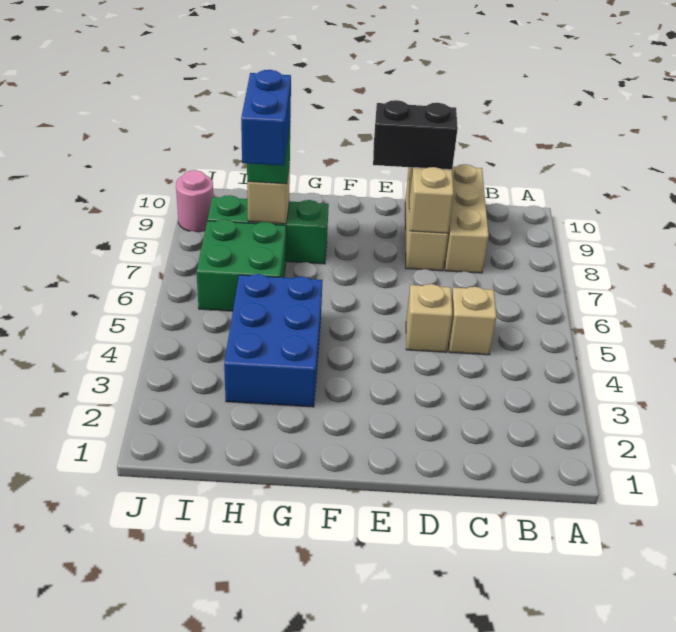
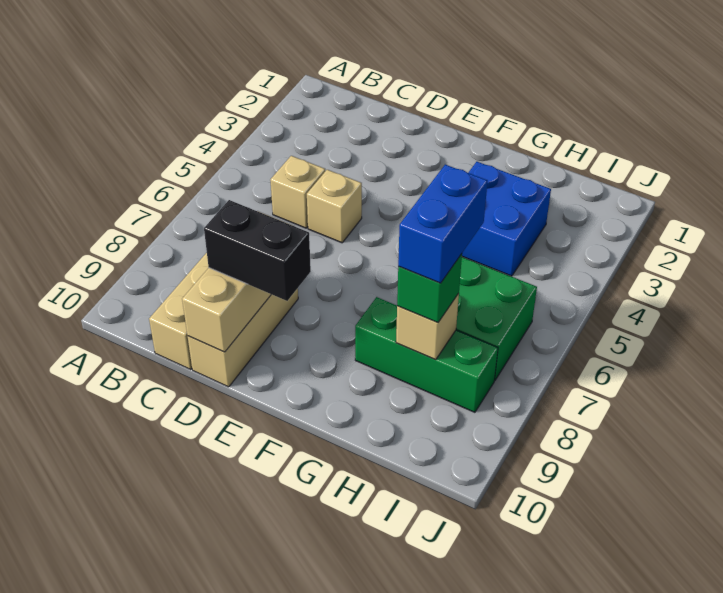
blue 2x3 brick [224,274,323,407] -> blue 2x2 brick [462,162,551,276]
pink 1x1 round brick [176,170,213,232] -> none

